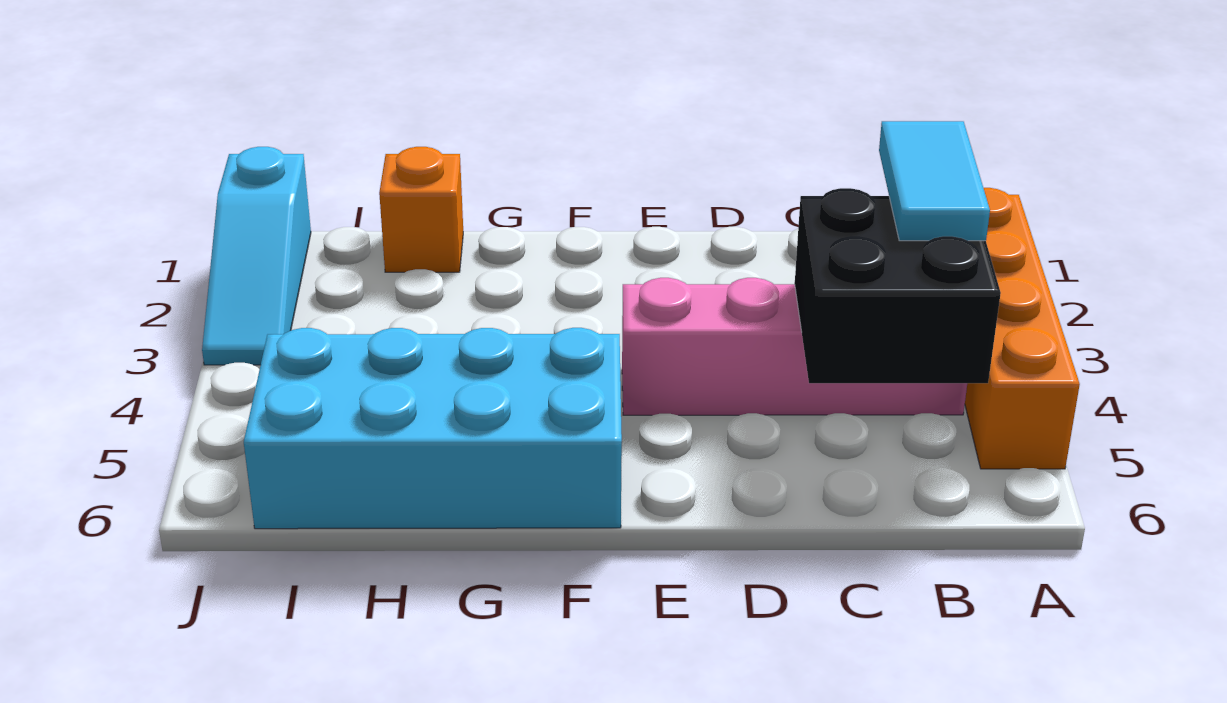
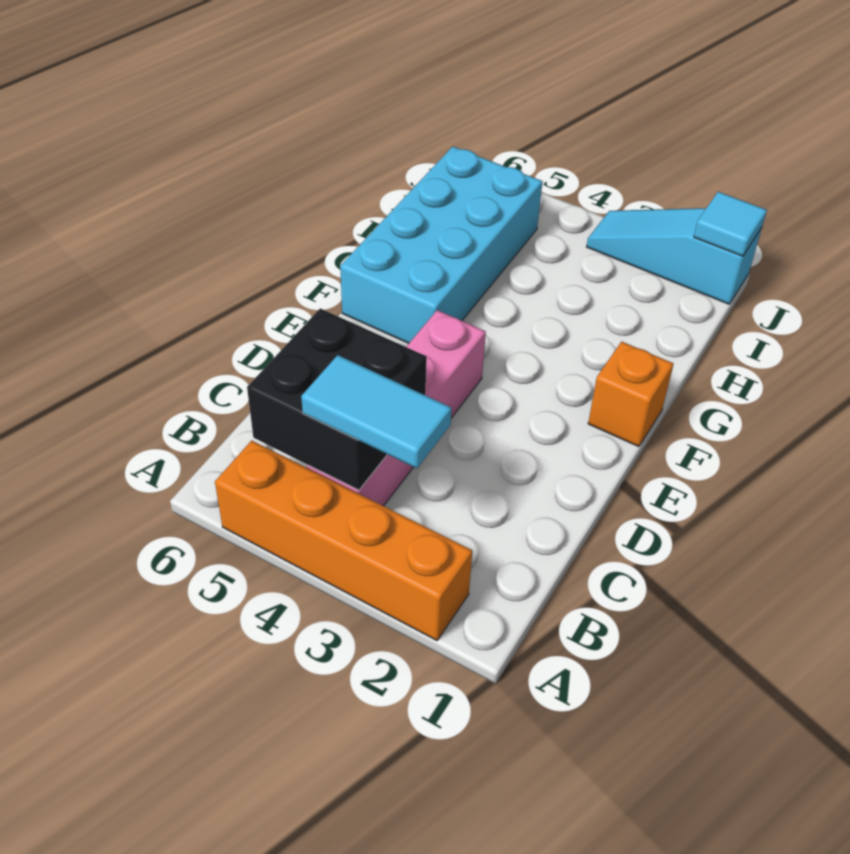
orange 1x1 brick [379,147,463,272] -> orange 1x1 brick moved to [588,342,673,447]
none -> cyan 1x1 tile [694,192,767,256]

